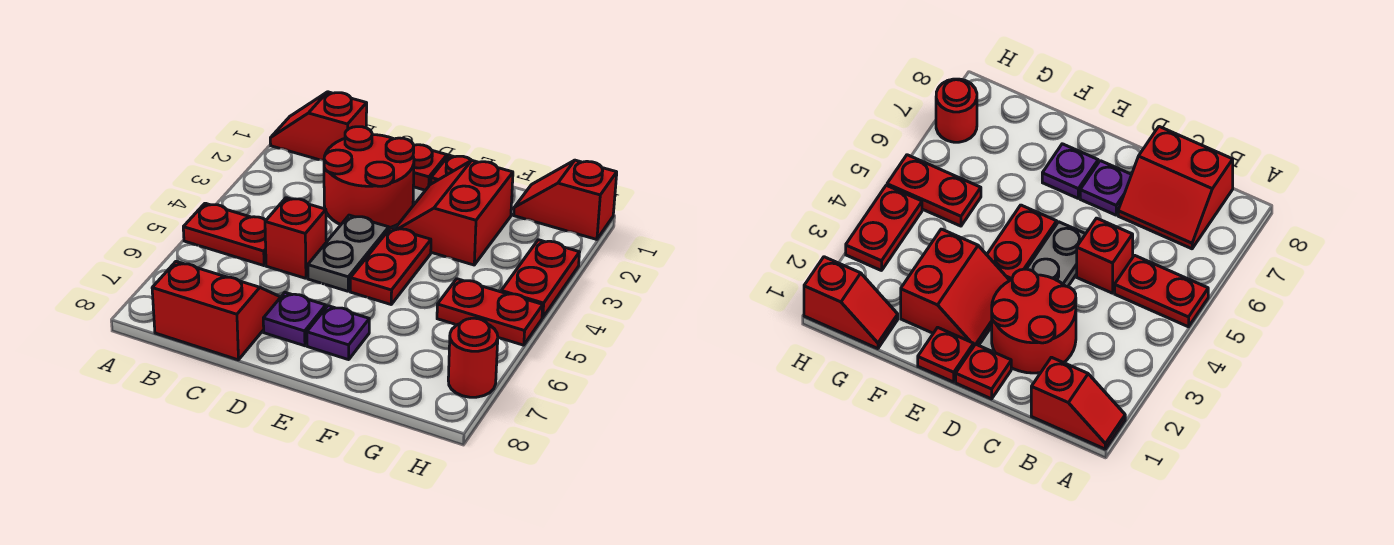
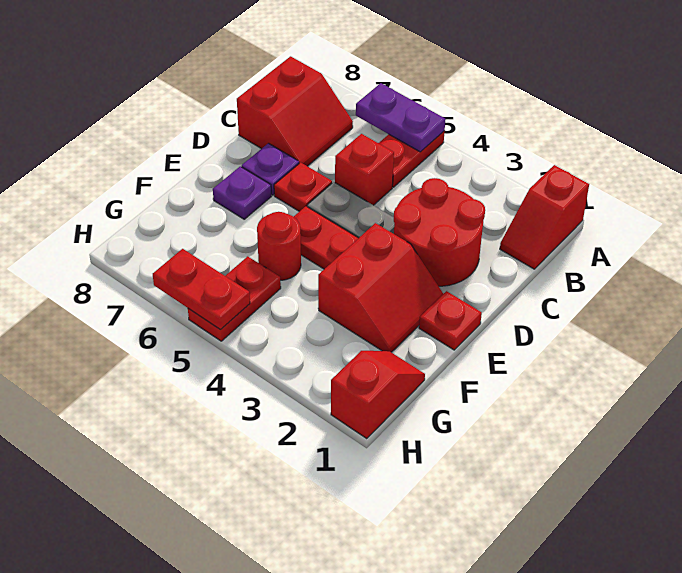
red 1x2 slope [270,92,367,160] -> red 1x2 slope turned to [500,165,589,269]
none -> purple 1x2 plate [356,83,445,152]
red 1x1 plate [413,145,447,190] -> red 1x1 plate moved to [274,162,332,211]
red 2x2 slope [395,160,513,265] -> red 2x2 slope turned to [318,223,443,352]
red 1x2 plate [501,240,580,318] -> red 1x2 plate moved to [153,249,250,329]
red 1x1 round brick [448,318,498,397] -> red 1x1 round brick moved to [257,212,301,280]

